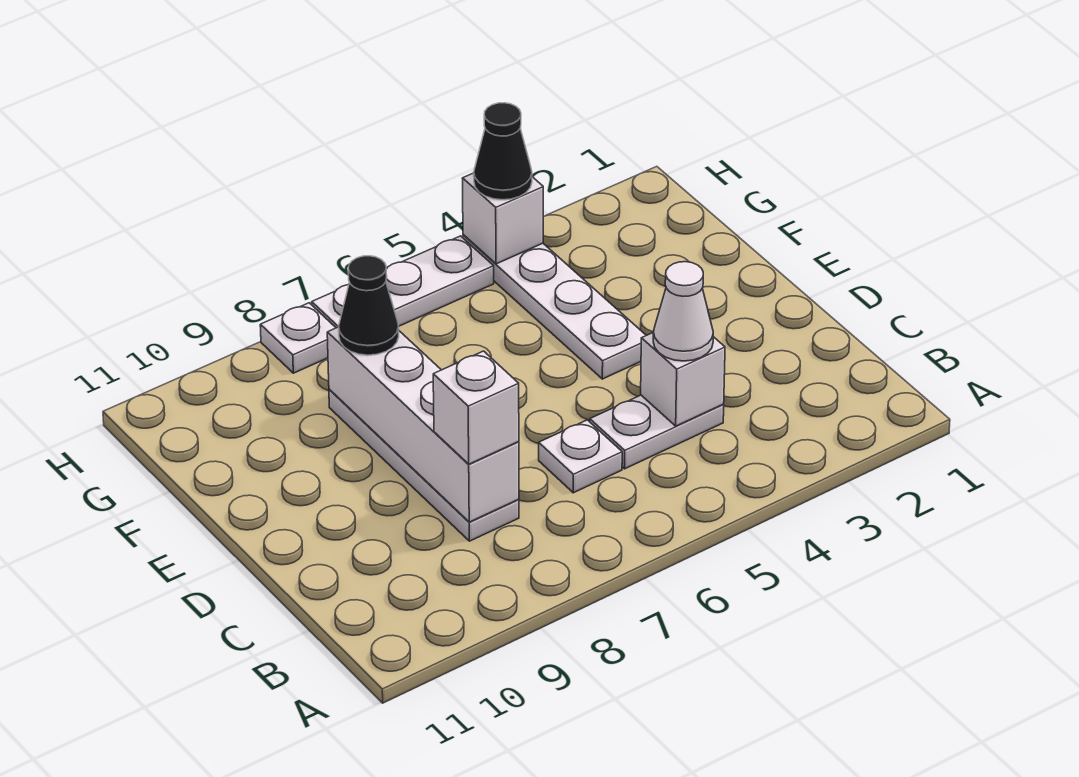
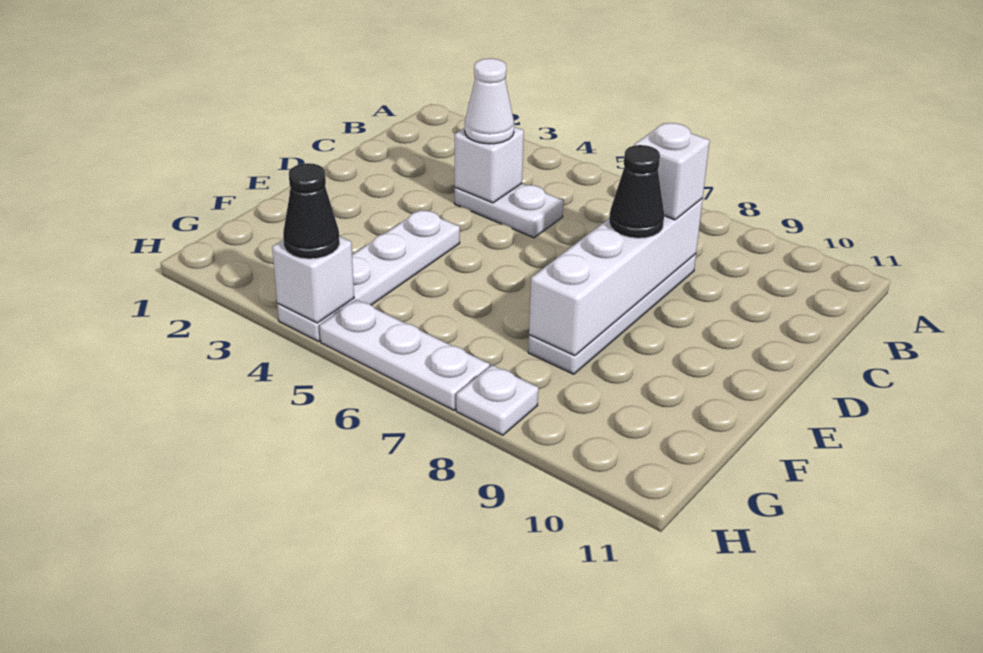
white 1x1 plate [539,420,622,493] -> none
black 1x1 cone [339,256,399,355] -> black 1x1 cone moved to [609,145,664,238]

